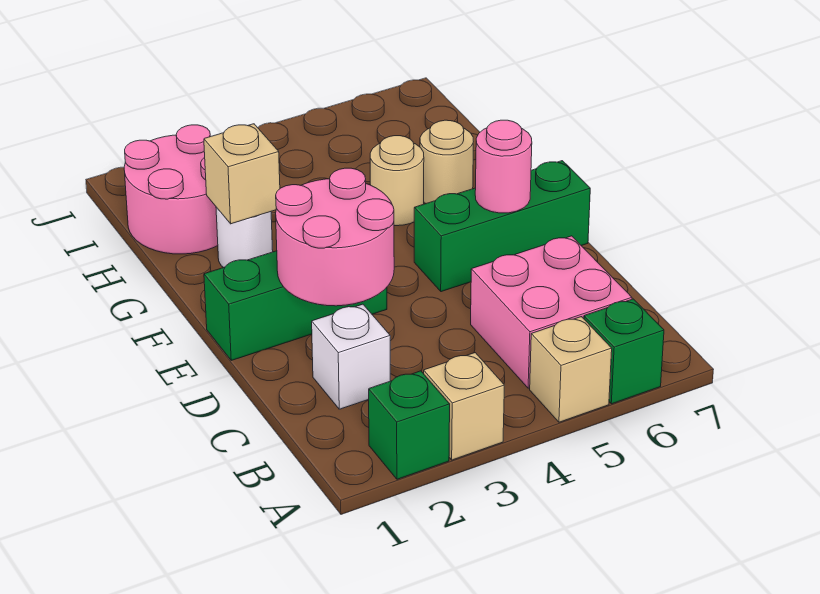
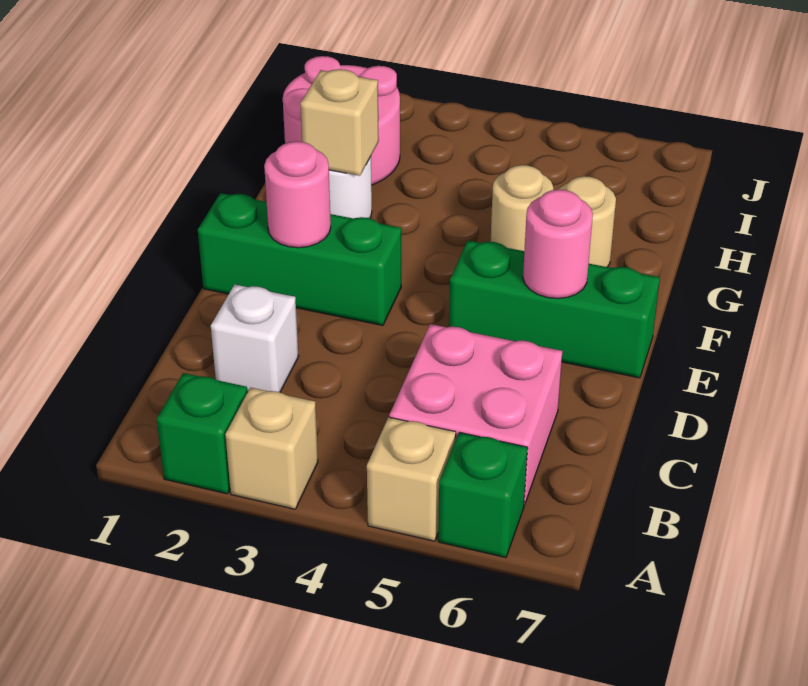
pink 2x2 round brick [276,168,394,306] -> pink 1x1 round brick [264,141,331,248]

